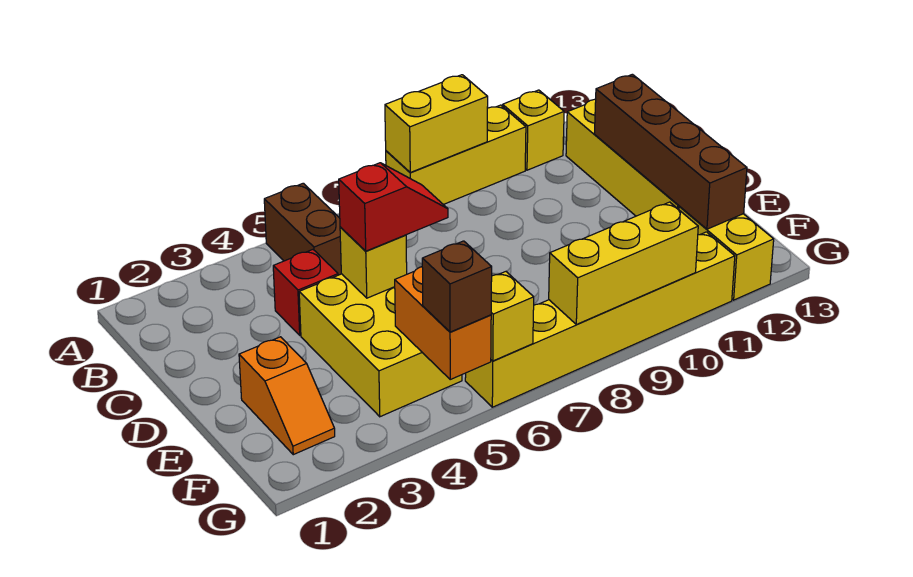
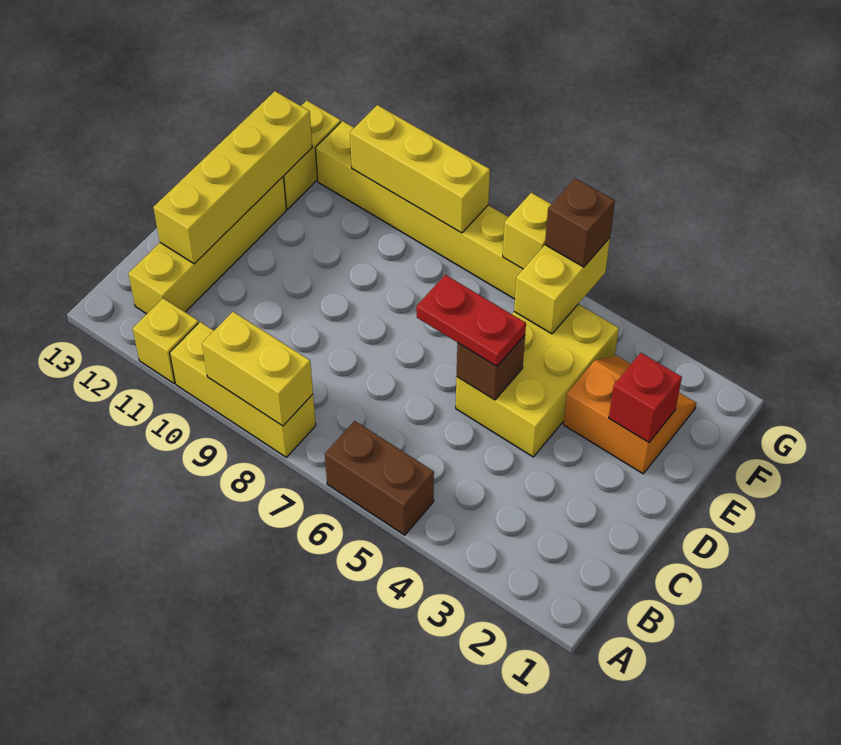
brown 1x2 brick [264,183,341,275] -> brown 1x2 brick turned to [325,421,434,535]
red 1x1 brick [273,250,338,335] -> red 1x1 brick moved to [609,353,682,442]
brown 1x4 brick [594,74,747,229] -> yellow 1x4 brick [153,91,312,264]
yellow 1x1 brick [340,227,407,298] -> brown 1x1 brick [457,335,525,400]
red 1x2 slope [339,163,448,251] -> red 1x2 plate [416,275,526,366]
orange 1x2 slope [239,337,335,455] -> orange 2x2 slope [563,356,696,474]
orange 1x2 brick [395,267,491,379] -> yellow 1x2 brick [514,238,610,334]

